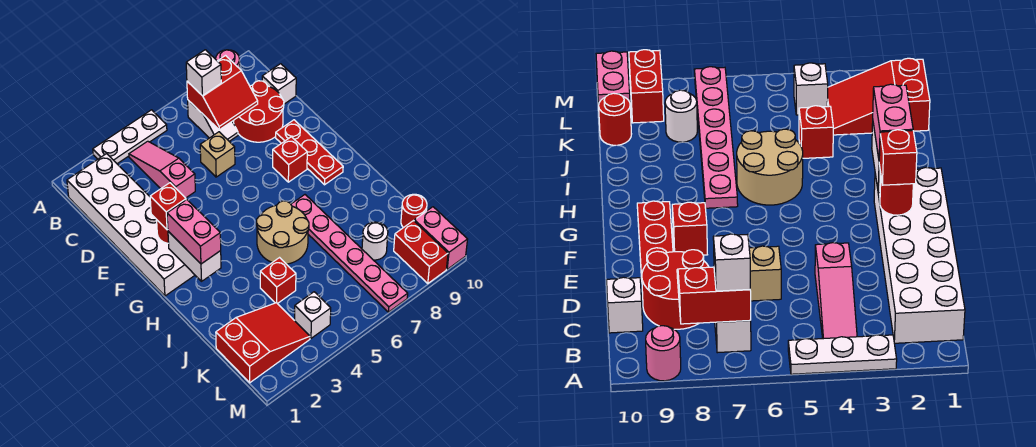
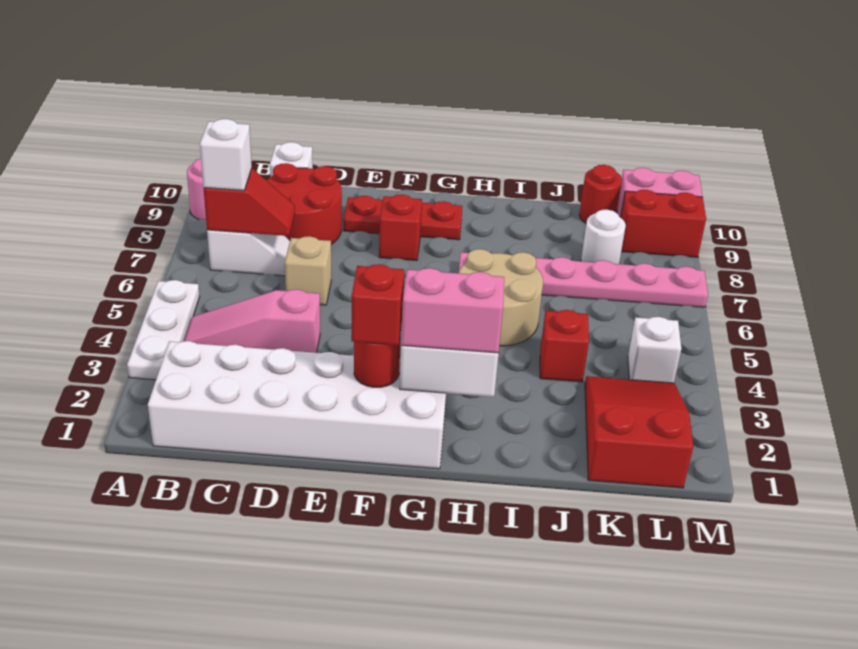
red 2x2 slope [187,56,258,130] -> red 1x2 slope [204,168,295,236]

